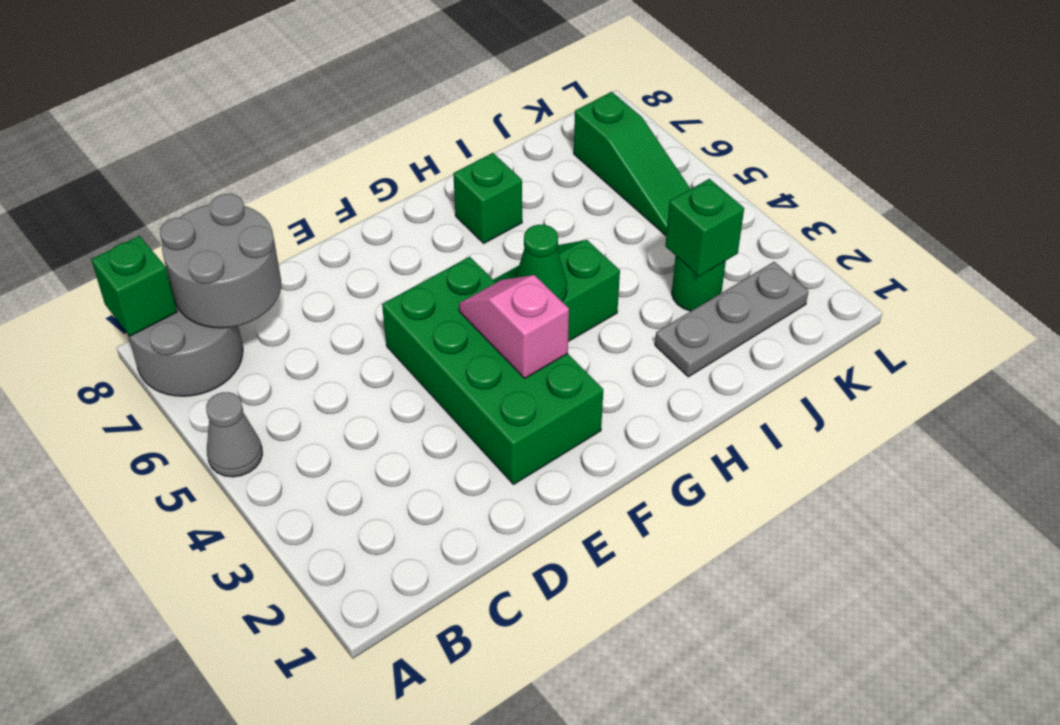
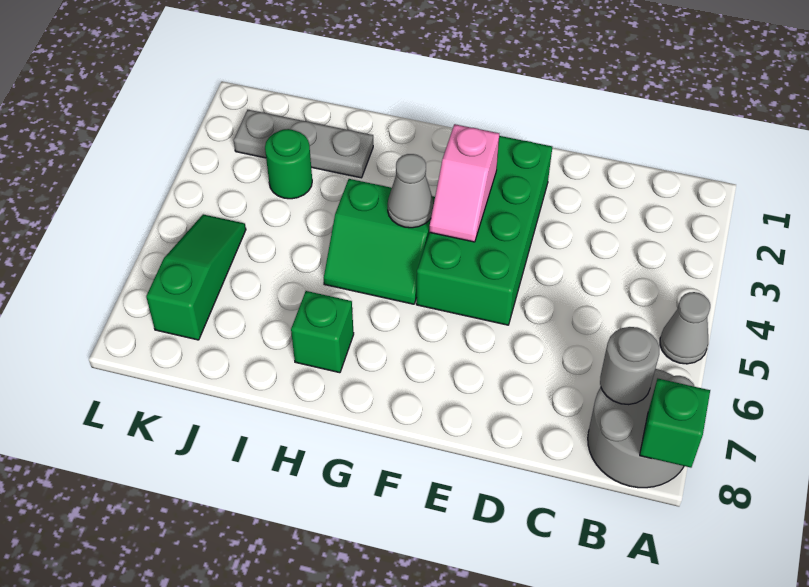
grey 2x2 round brick [160,194,281,328] -> grey 1x1 round brick [600,327,659,405]
green 1x1 cone [515,225,567,301] -> grey 1x1 cone [388,154,434,228]
green 1x1 brick [665,179,744,276] -> none

